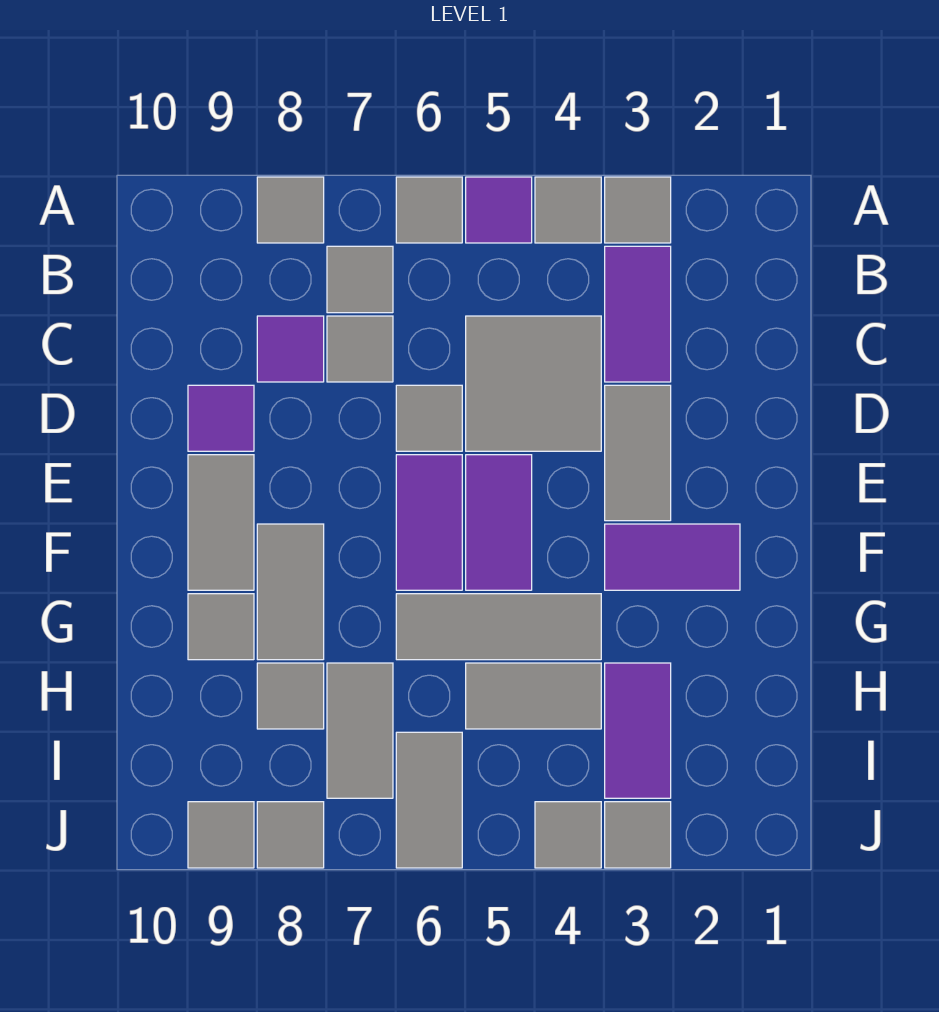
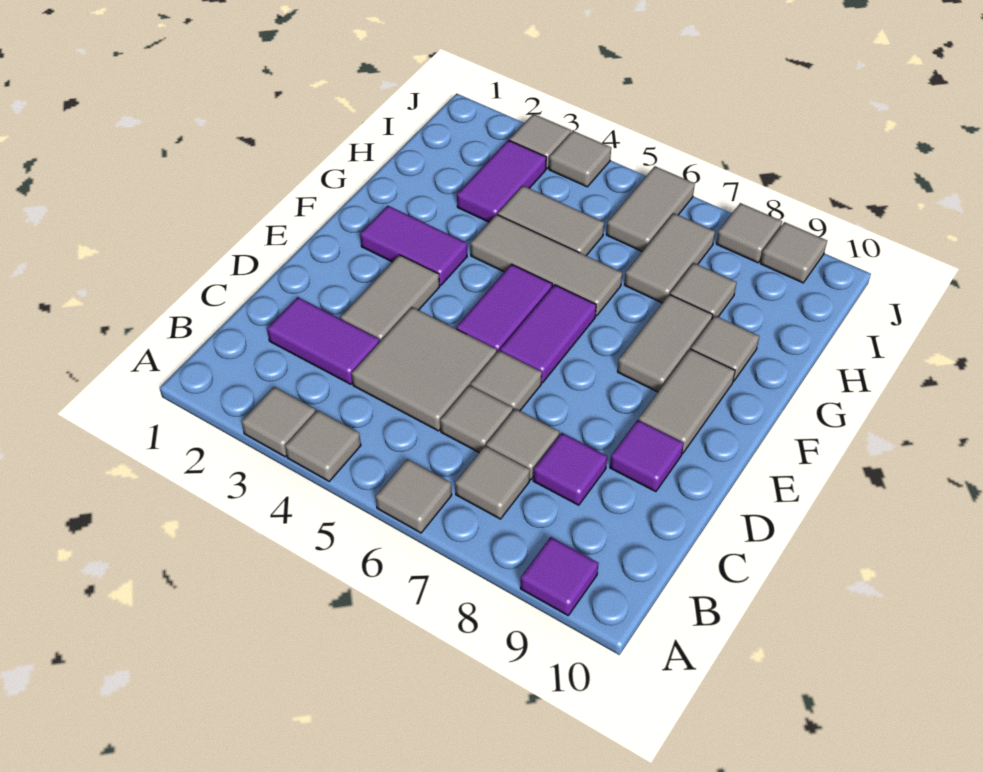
purple 1x1 tile [466,177,532,243] -> purple 1x1 tile moved to [520,537,599,615]
grey 1x1 tile [257,177,324,243] -> grey 1x1 tile moved to [440,385,513,452]
purple 1x2 tile [605,246,671,382] -> purple 1x2 tile turned to [267,297,380,384]

